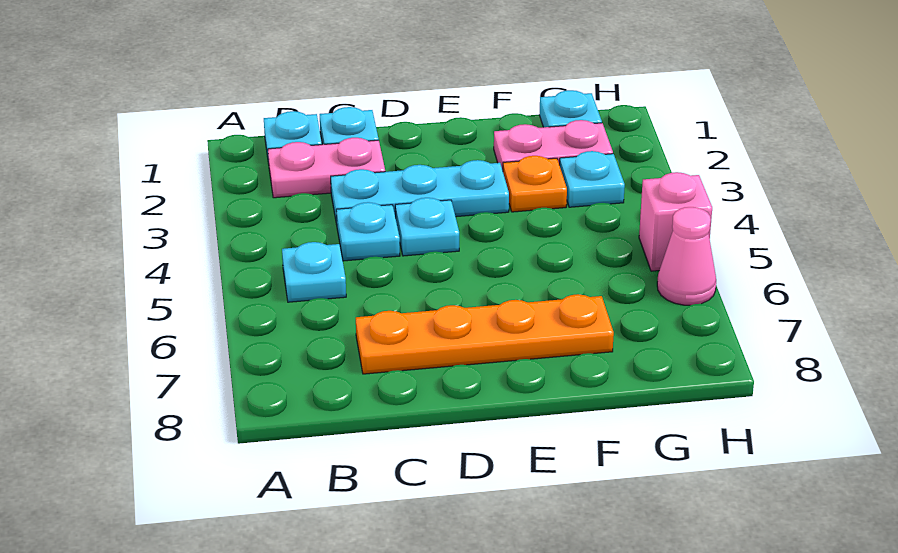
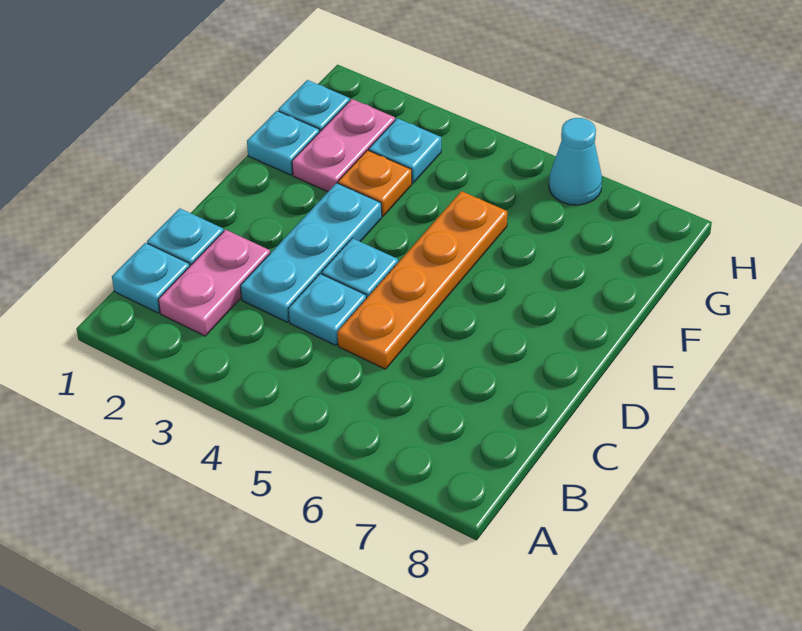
cyan 1x1 plate [282,242,346,302] -> cyan 1x1 plate moved to [247,111,320,175]
orange 1x4 plate [356,294,614,374] -> orange 1x4 plate moved to [338,191,507,369]
pink 1x1 brick [639,172,712,271] -> none
pink 1x1 cone [657,207,716,305] -> cyan 1x1 cone [549,118,602,205]

